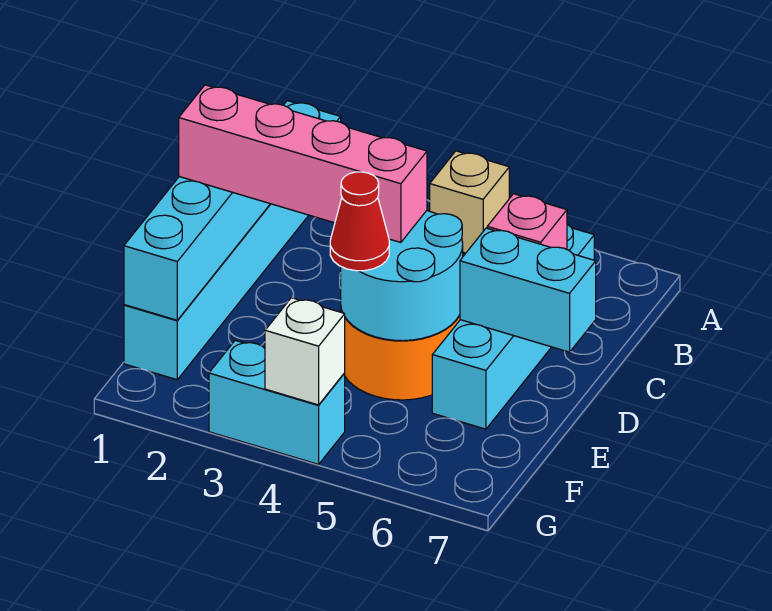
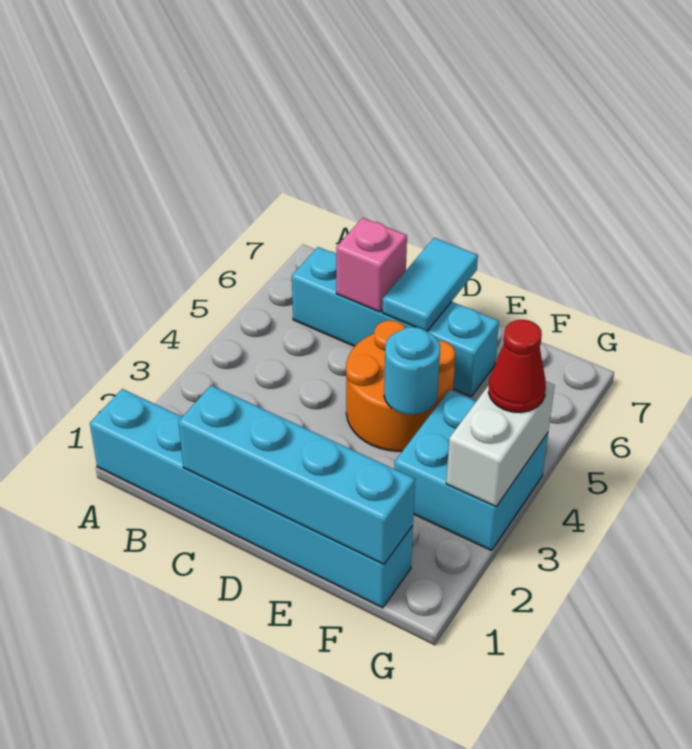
tan 1x1 brick [430,151,509,253] -> none
pink 1x4 brick [179,85,427,242] -> none
cyan 2x2 round brick [341,211,463,341] -> cyan 1x1 round brick [384,327,440,415]
cyan 1x2 brick [460,228,596,352] -> cyan 1x2 tile [382,238,478,331]
red 1x1 cone [330,172,389,271] -> red 1x1 cone moved to [488,320,546,413]
cyan 1x2 brick [209,340,345,464] -> cyan 2x2 brick [395,390,548,551]
white 1x1 brick [265,298,345,405] -> white 1x2 brick [446,382,555,507]

